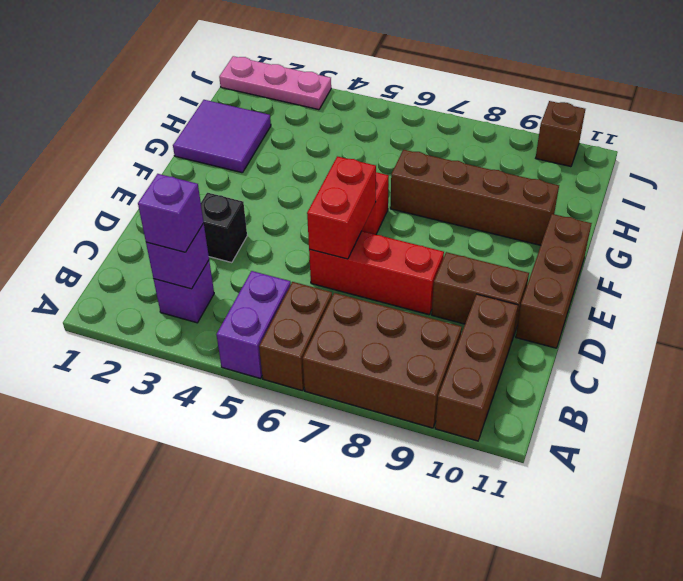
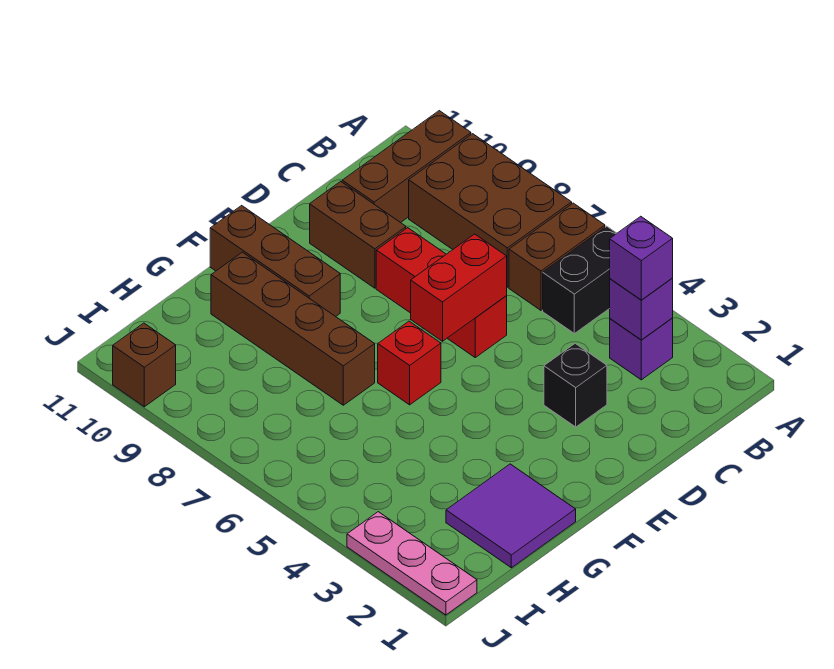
purple 1x2 brick [217,271,291,378] -> black 1x2 brick [543,226,617,333]
brown 1x3 brick [516,214,592,348] -> brown 1x3 brick turned to [210,206,340,317]

